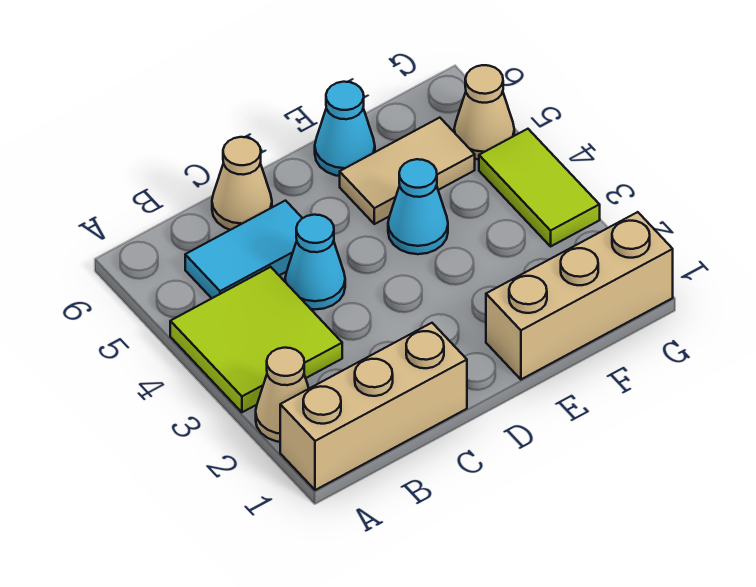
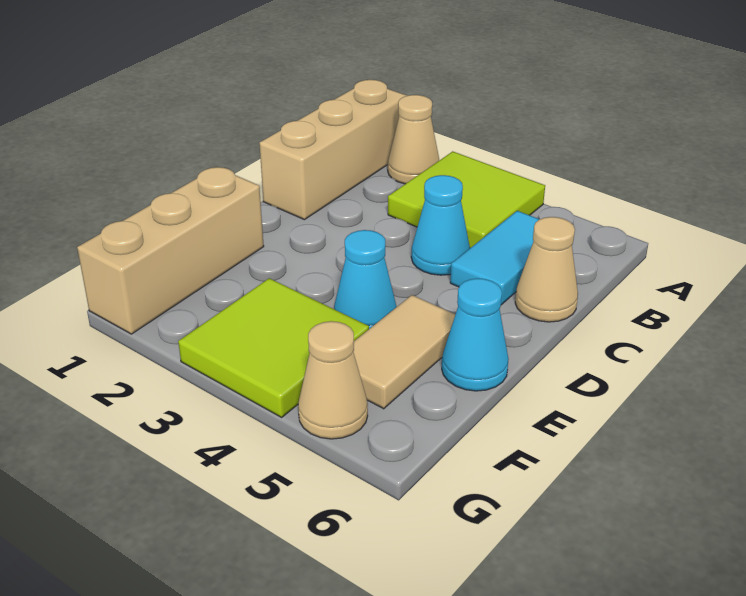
lime 1x2 tile [479,129,600,246] -> lime 2x2 tile [178,278,369,417]

